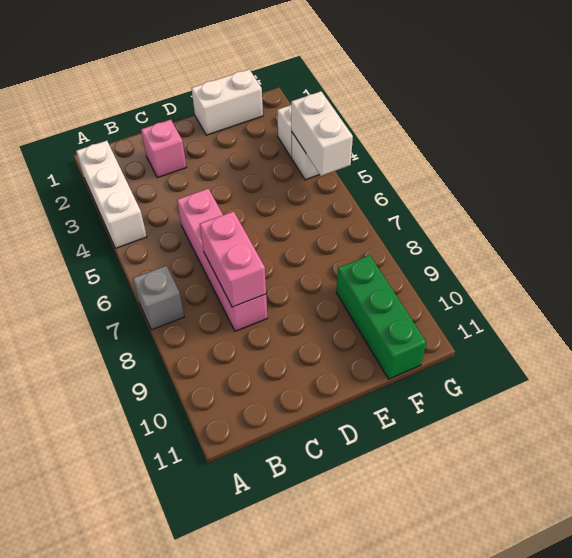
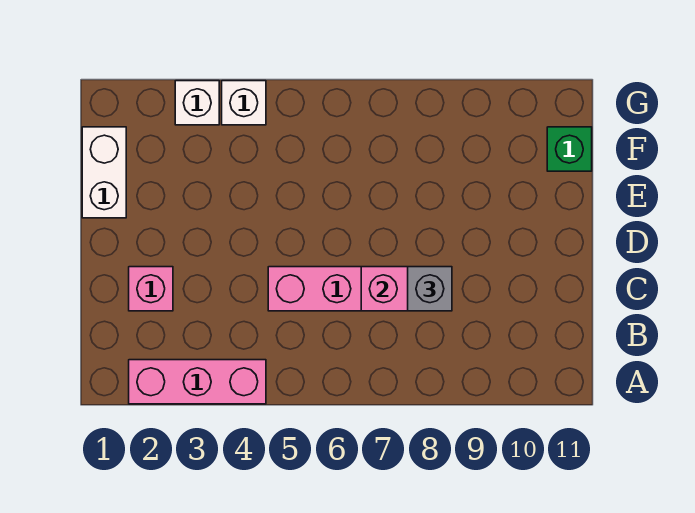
white 1x3 brick [76,141,147,248] -> pink 1x3 brick [129,360,266,404]
grey 1x1 brick [133,266,184,330] -> grey 1x1 brick moved to [408,267,452,311]
green 1x3 brick [336,255,426,379] -> green 1x1 brick [547,127,592,171]
white 1x2 brick [291,91,353,176] -> none

